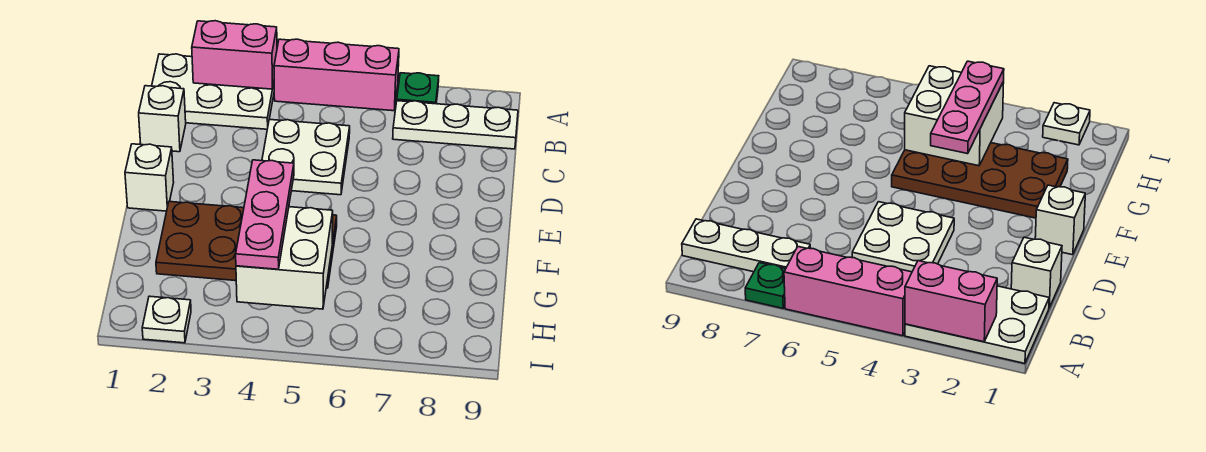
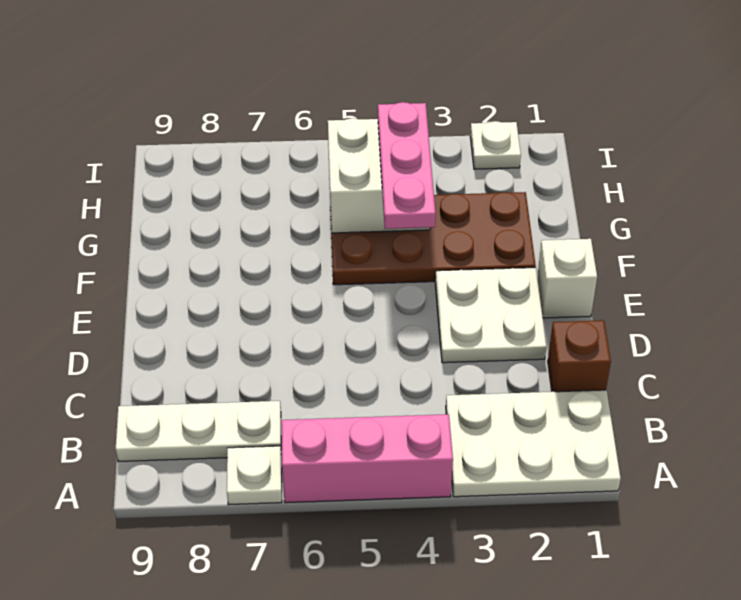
pink 1x2 brick [192,21,277,89] -> none
green 1x1 plate [397,73,439,104] -> white 1x1 plate [227,446,282,505]
white 1x1 brick [139,86,186,152] -> brown 1x1 brick [548,320,611,392]
white 2x2 plate [262,119,350,195] -> white 2x2 plate moved to [435,268,546,363]

